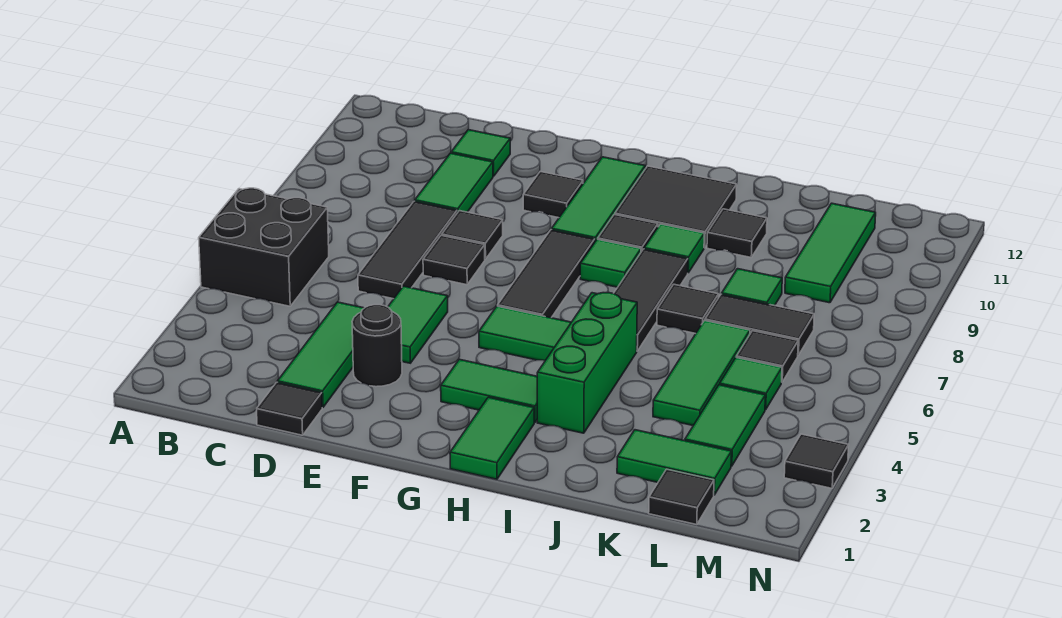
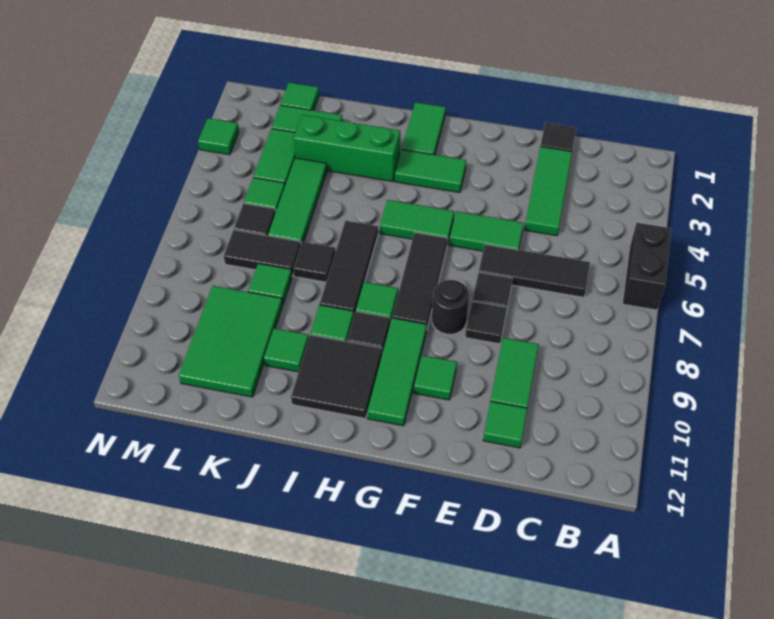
black 2x2 brick [199,188,329,306] -> black 1x2 brick [622,223,671,310]
black 1x3 tile [358,201,457,299] -> black 1x3 tile turned to [479,244,590,298]
black 1x1 round brick [352,305,402,387] -> black 1x1 round brick moved to [432,280,469,334]
green 1x2 tile [388,286,448,363] -> green 1x2 tile turned to [449,211,524,251]
black 1x1 tile [523,172,583,218] -> green 1x1 tile [414,355,457,400]
green 1x3 brick [537,293,637,433] -> green 1x3 brick turned to [294,115,400,182]
black 1x1 tile [707,209,767,257] -> green 1x1 tile [264,328,309,372]
black 1x1 tile [649,469,714,525] -> green 1x1 tile [281,83,319,110]
green 1x3 tile [785,203,876,303] -> green 2x3 tile [179,286,283,397]
black 1x1 tile [784,434,849,488] -> green 1x1 tile [198,118,239,155]

